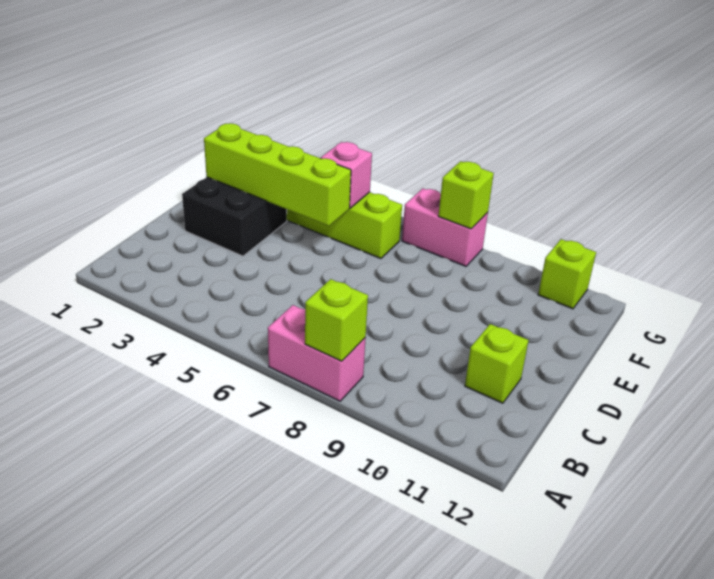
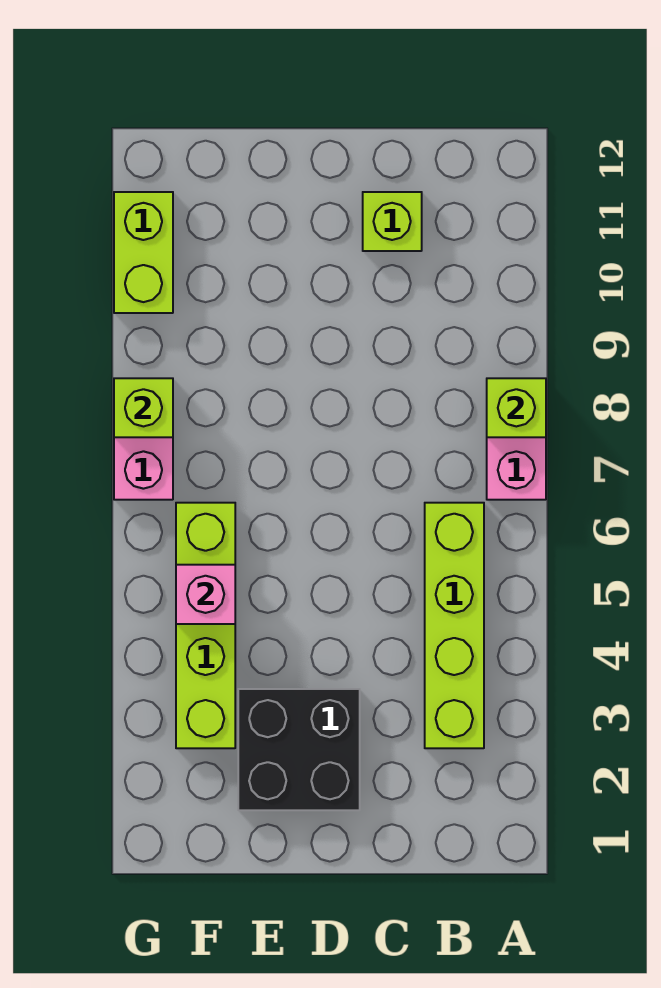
lime 1x4 brick [204,123,351,226] -> lime 1x4 brick moved to [425,503,484,748]
lime 1x1 brick [538,239,596,309] -> lime 1x2 brick [114,192,173,313]

